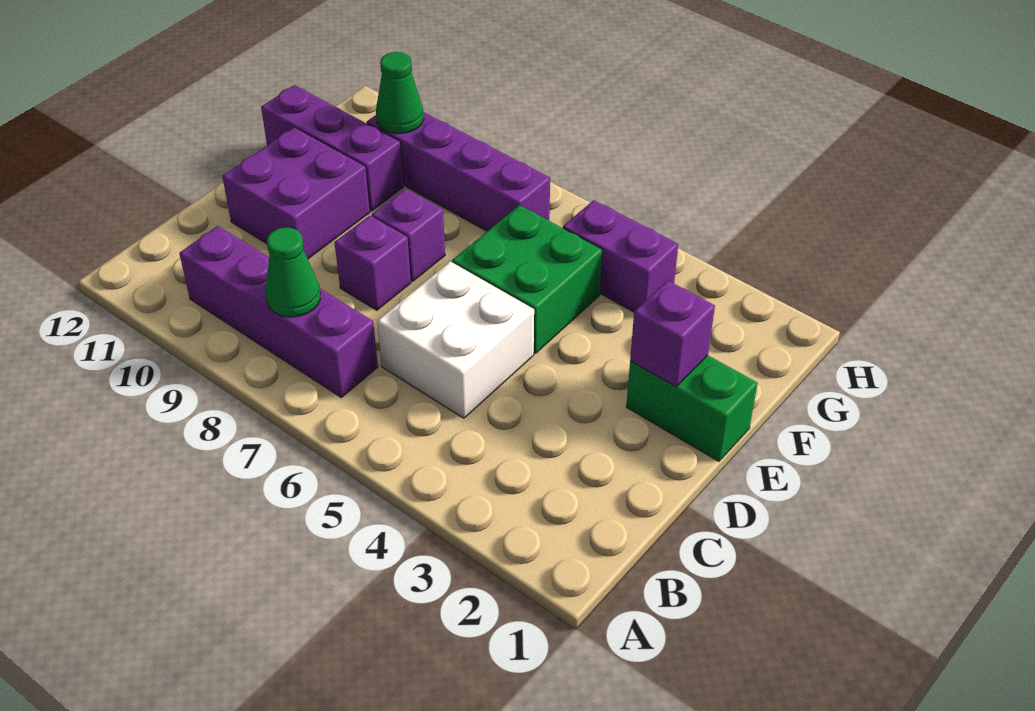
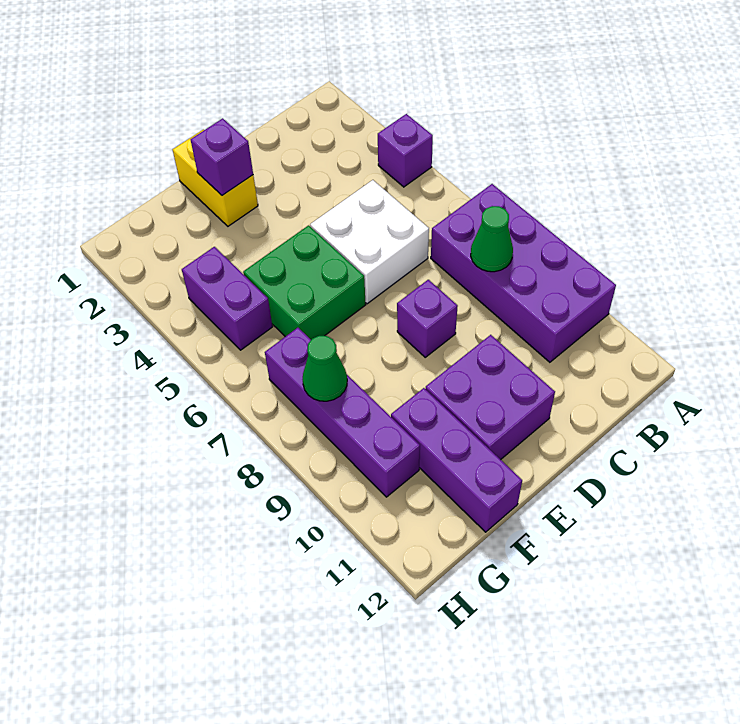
purple 1x4 brick [179,226,378,397] -> purple 2x4 brick [431,184,616,362]
green 1x2 brick [626,355,758,461] -> yellow 1x2 brick [172,129,258,226]
purple 1x1 brick [372,189,445,282] -> purple 1x1 brick moved to [378,114,433,187]
green 1x1 cone [376,52,424,134] -> green 1x1 cone moved to [303,336,347,401]

